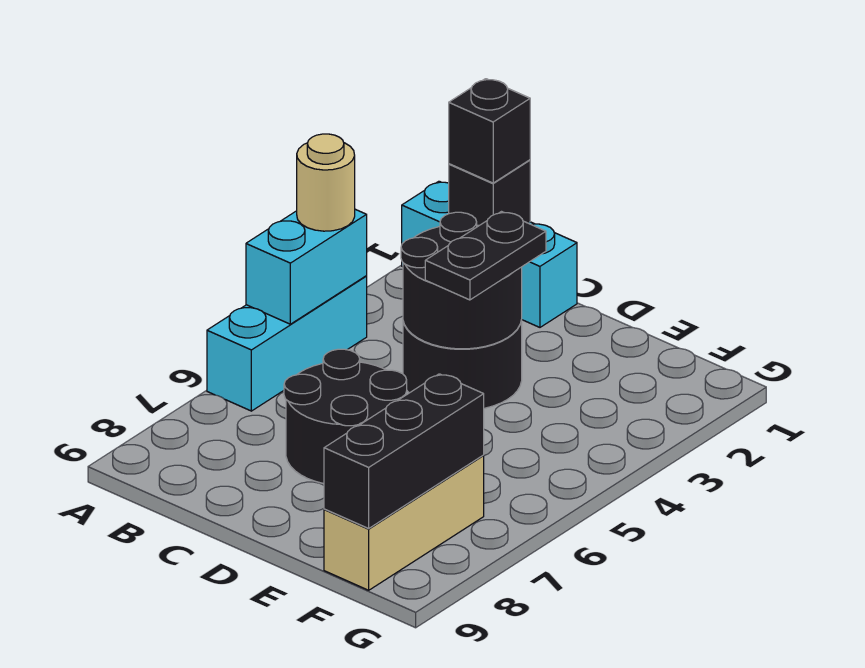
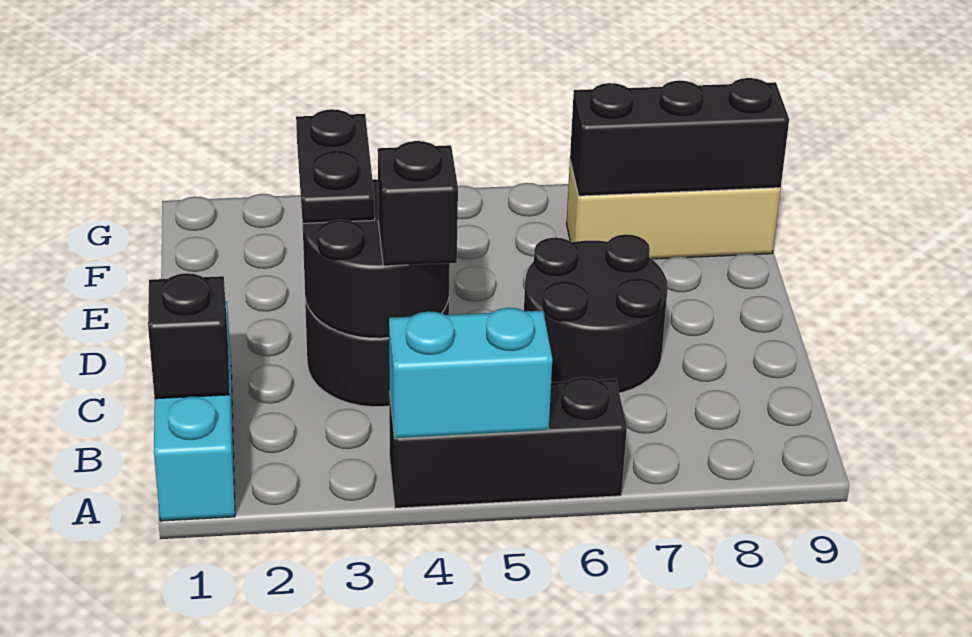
cyan 1x3 brick [207,276,367,411] -> black 1x3 brick [389,377,627,508]
tan 1x1 round brick [297,134,355,231] -> none
black 1x1 brick [449,79,530,183] -> black 1x1 brick moved to [378,141,458,266]
black 1x2 plate [425,212,546,300] -> black 1x2 plate turned to [296,109,375,223]

